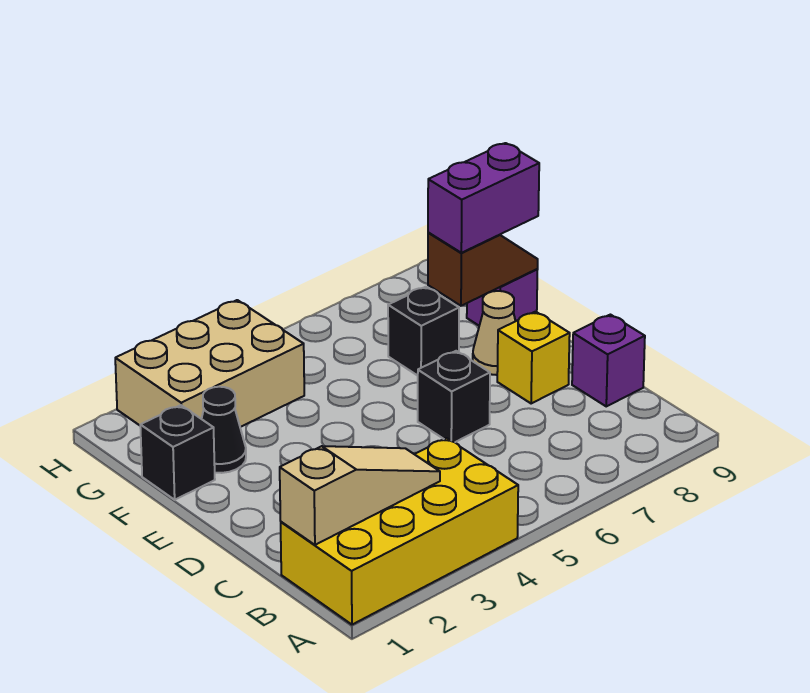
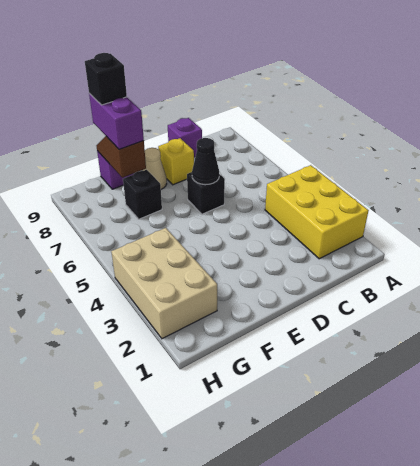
yellow 2x4 brick [281,438,518,625] -> yellow 2x3 brick [265,165,369,259]
tan 1x3 slope [280,446,440,545] -> none
black 1x1 brick [140,405,215,500] -> black 1x1 brick moved to [85,53,127,105]
black 1x1 cone [202,387,246,473] -> black 1x1 cone moved to [192,138,219,185]

